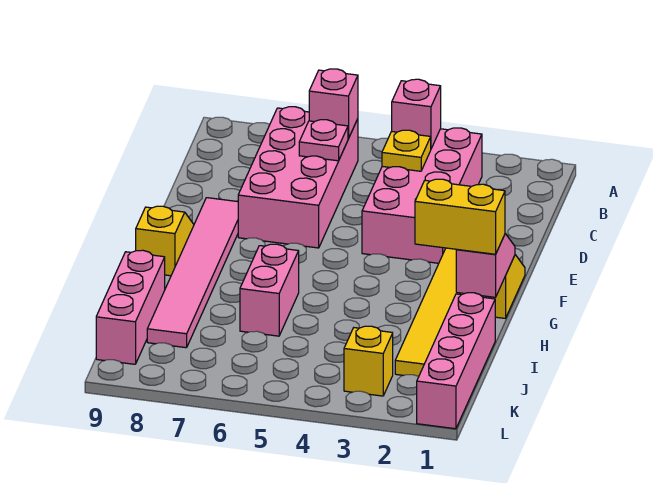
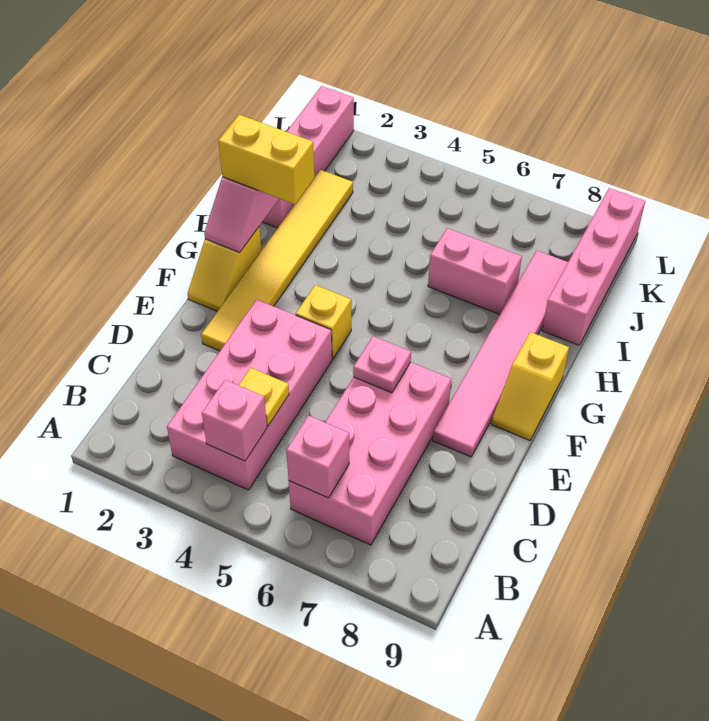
pink 1x1 plate [299,120,348,161] -> pink 1x1 plate moved to [353,336,411,393]
pink 1x2 brick [240,244,299,336] -> pink 1x2 brick turned to [428,228,522,314]
pink 1x3 brick [96,250,165,364] -> pink 1x4 brick [542,188,645,345]
yellow 1x1 brick [344,326,393,396] -> yellow 1x1 brick moved to [296,285,351,359]

